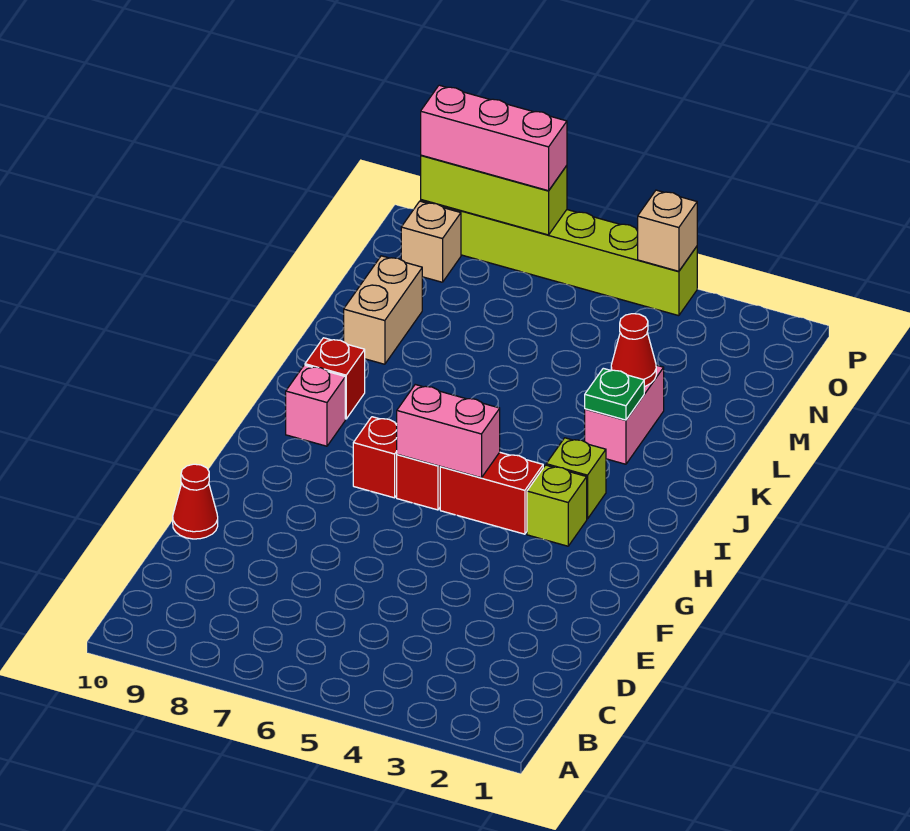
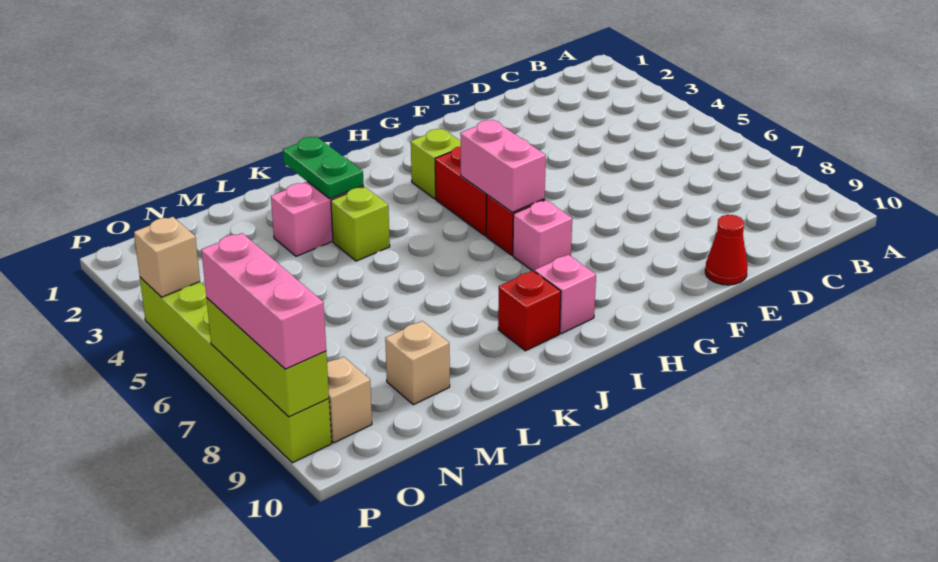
red 1x1 brick [353,417,397,498] -> pink 1x1 brick [513,200,572,272]
lime 1x1 brick [546,438,606,519] -> lime 1x1 brick moved to [331,187,390,261]
green 1x1 plate [585,368,644,420] -> green 1x2 plate [283,136,364,199]
red 1x1 cone [611,314,656,387] -> none
tan 1x2 brick [344,256,422,364] -> tan 1x1 brick [385,321,450,405]

